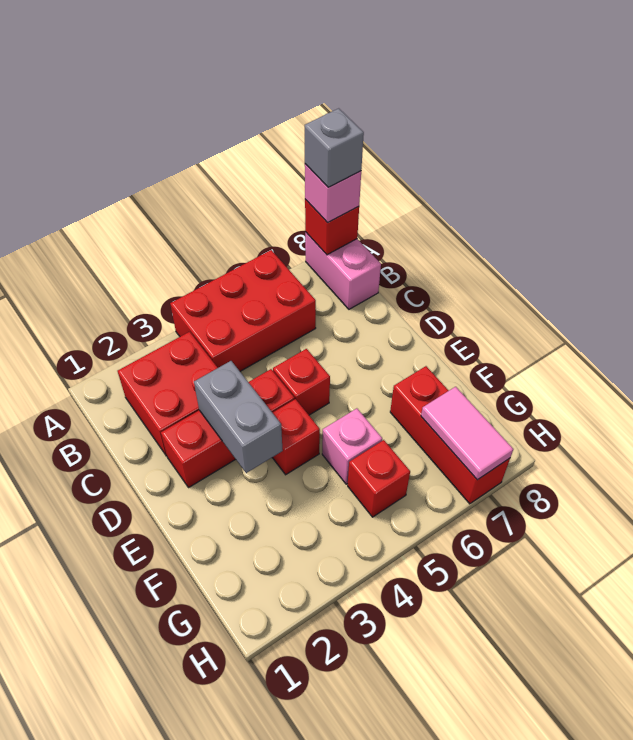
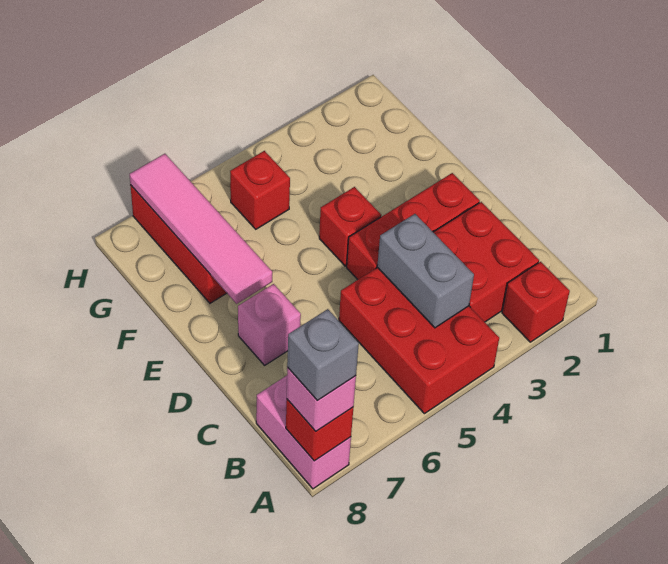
red 2x3 brick [170,250,316,371] -> red 2x3 brick turned to [339,267,499,414]
grey 1x2 brick [194,361,283,473] -> grey 1x2 brick moved to [377,214,474,328]
red 1x1 brick [273,349,330,415] -> red 1x1 brick moved to [502,262,570,342]
pink 1x1 brick [322,408,382,484] -> pink 1x1 brick moved to [238,284,301,365]
pink 1x2 tile [421,387,513,480] -> pink 1x4 tile [130,154,272,304]

